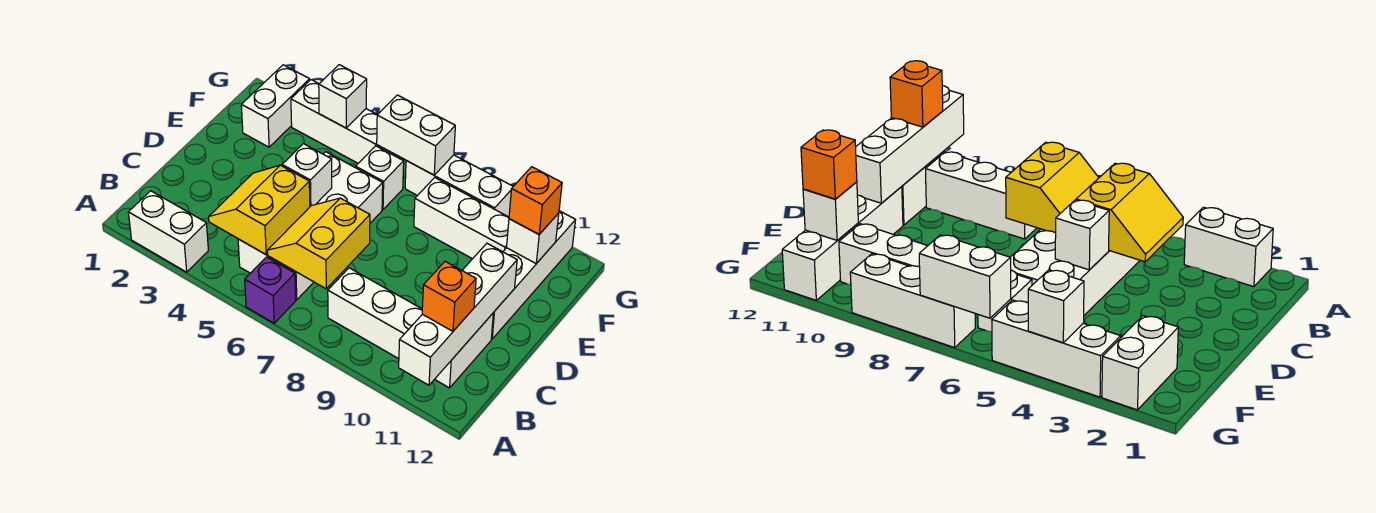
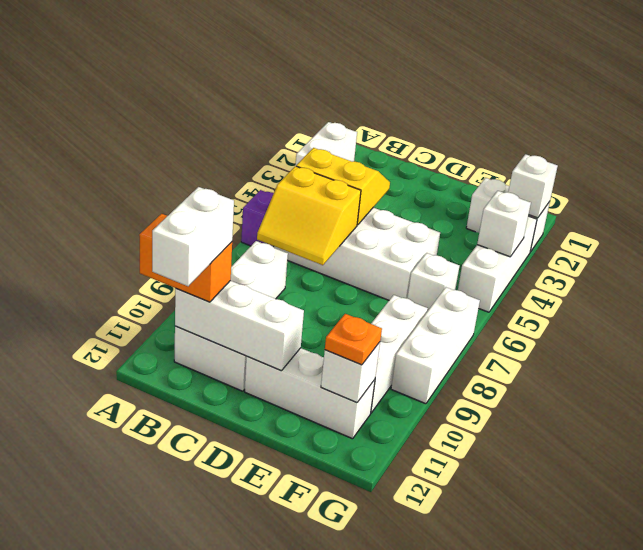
white 1x4 brick [399,244,517,385] -> white 1x3 brick [175,281,304,371]
yellow 2x2 slope [267,198,370,289] -> yellow 2x2 slope turned to [257,166,361,265]
orange 1x1 brick [422,262,476,331] -> orange 1x2 brick [139,214,232,302]
white 1x1 brick [282,144,332,206] -> white 1x1 brick moved to [508,154,558,218]
white 1x4 brick [491,211,576,339] -> white 1x3 brick [245,348,375,439]
orange 1x1 brick [509,167,562,234] -> orange 1x1 plate [325,314,382,365]
white 1x2 brick [377,95,455,175] -> white 1x2 brick moved to [152,187,234,286]

